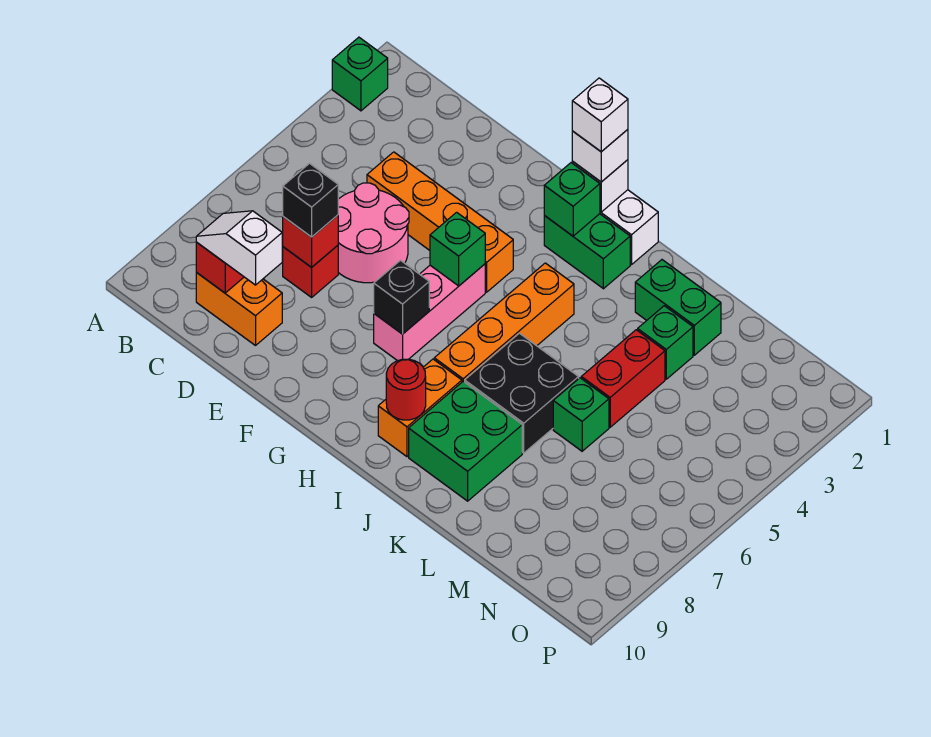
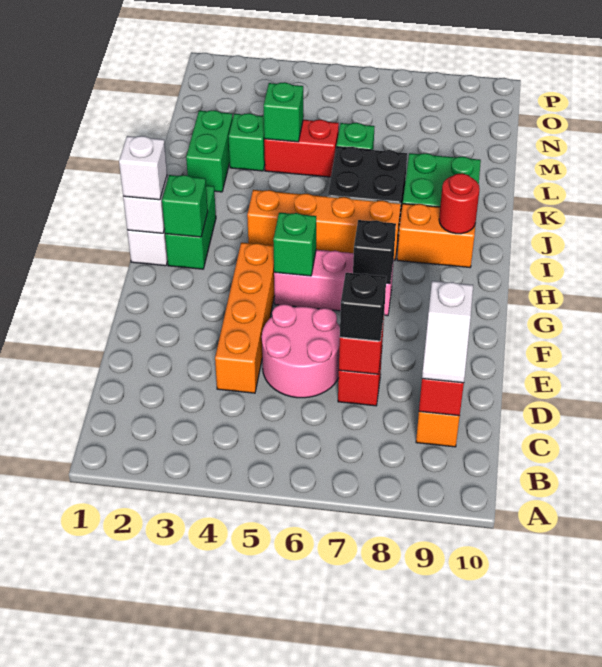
green 1x1 brick [332,37,388,111] -> green 1x1 brick moved to [264,82,303,142]
white 1x1 brick [572,78,628,152] -> none

